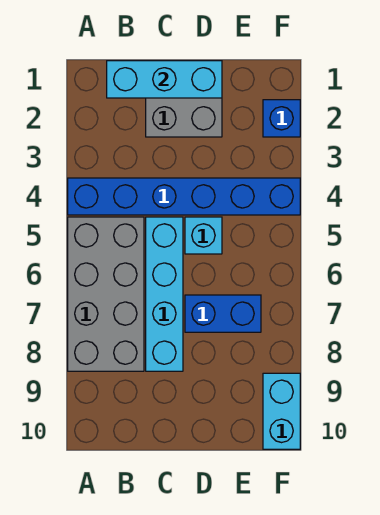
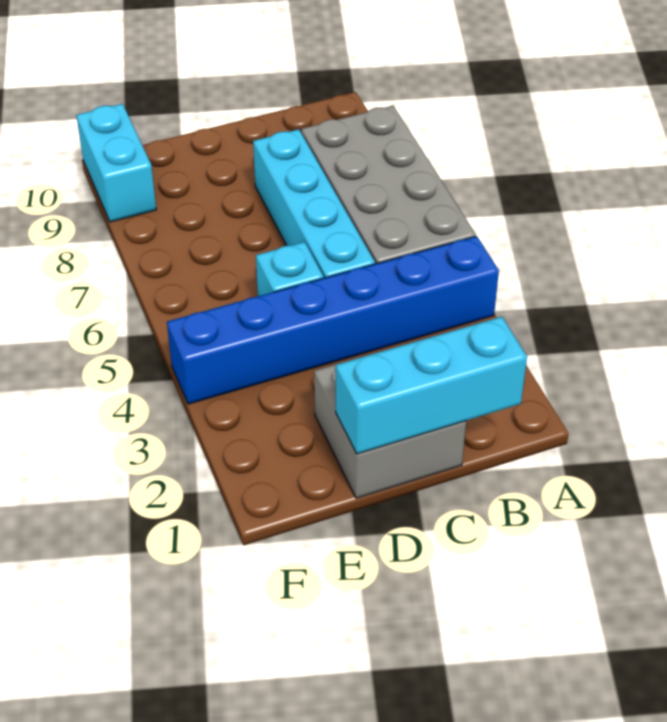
blue 1x2 brick [185,295,261,332] -> none
blue 1x1 brick [263,100,300,137] -> none

